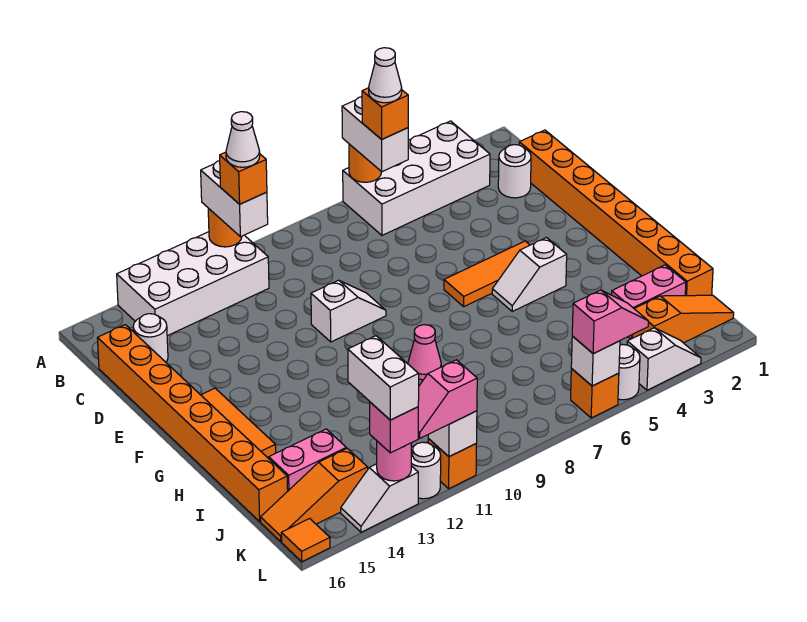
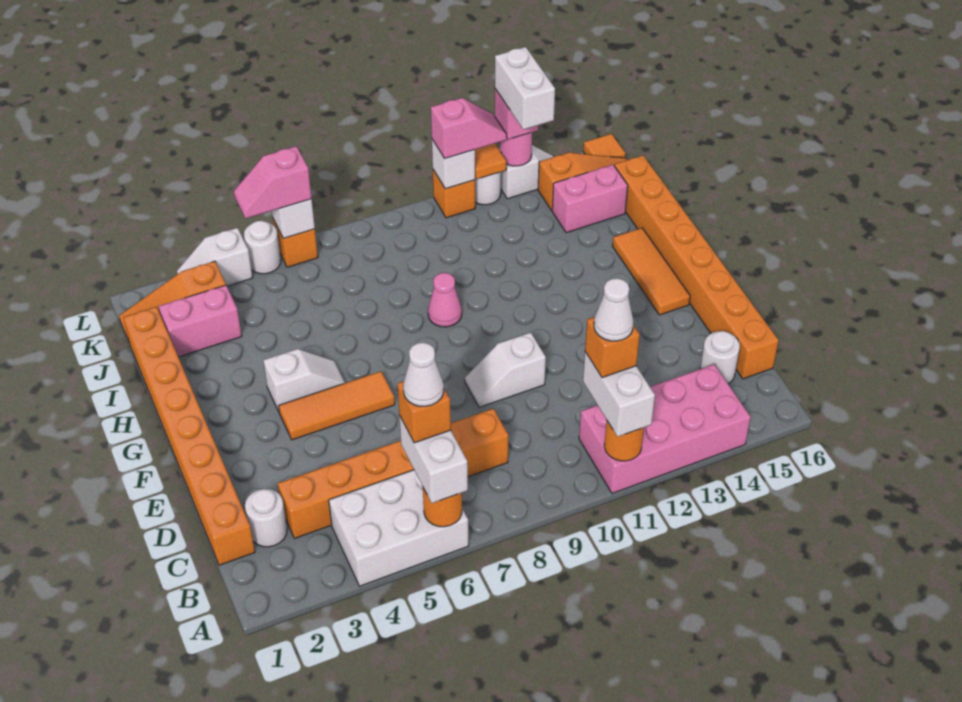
white 2x4 brick [343,121,490,235] -> white 2x3 brick [329,470,469,586]
white 2x4 brick [117,232,269,336] -> pink 2x4 brick [579,364,751,493]
none -> orange 1x6 brick [278,409,508,538]
none -> orange 1x1 tile [475,144,506,179]

